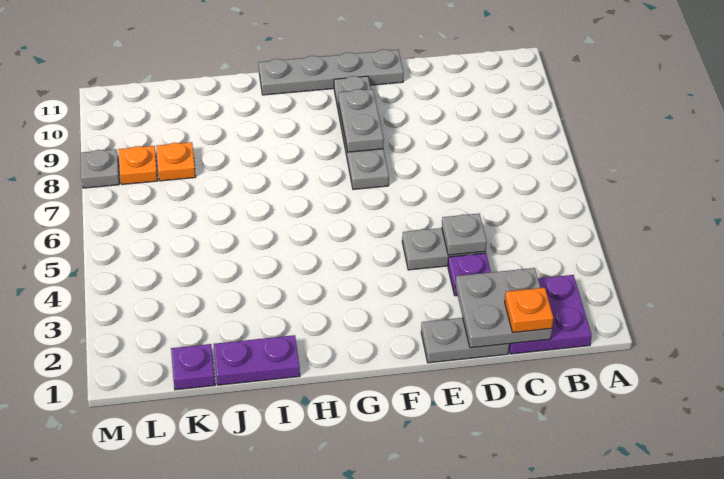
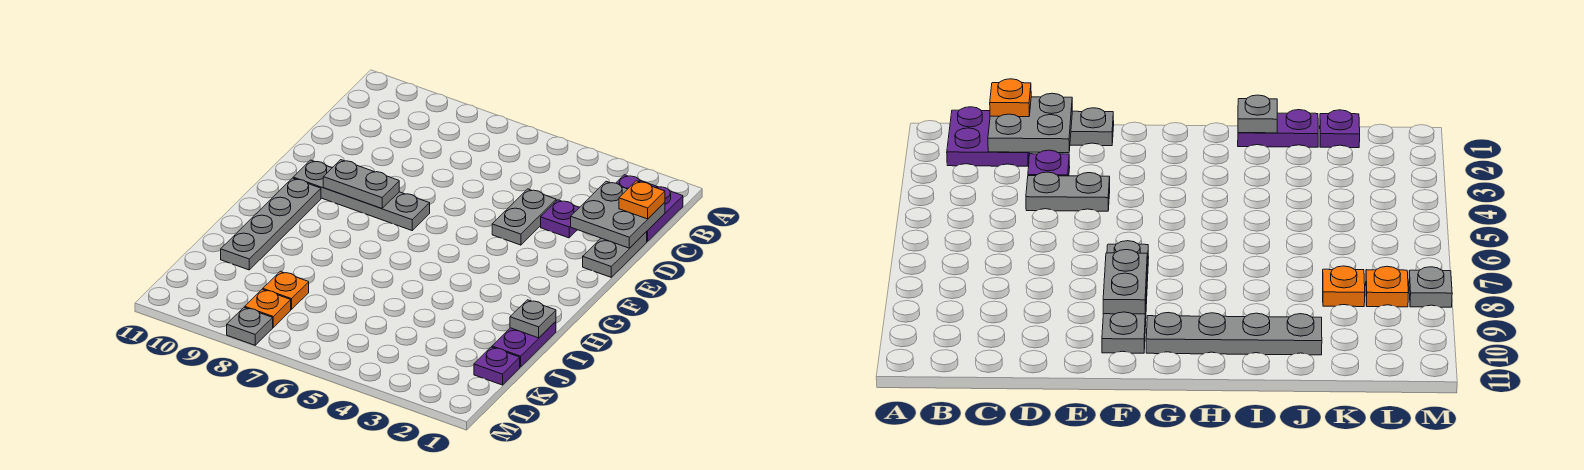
grey 1x1 plate [442,214,487,255] -> grey 1x1 plate moved to [510,300,556,338]
grey 1x4 plate [259,49,404,95] -> grey 1x4 plate moved to [221,178,321,270]

